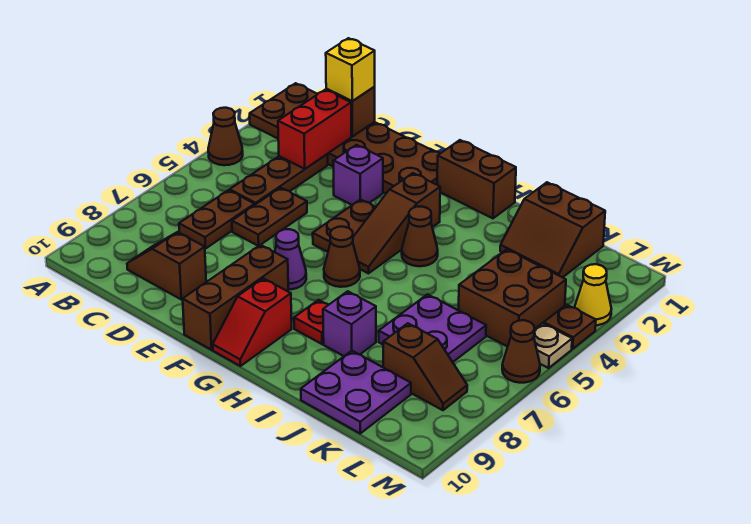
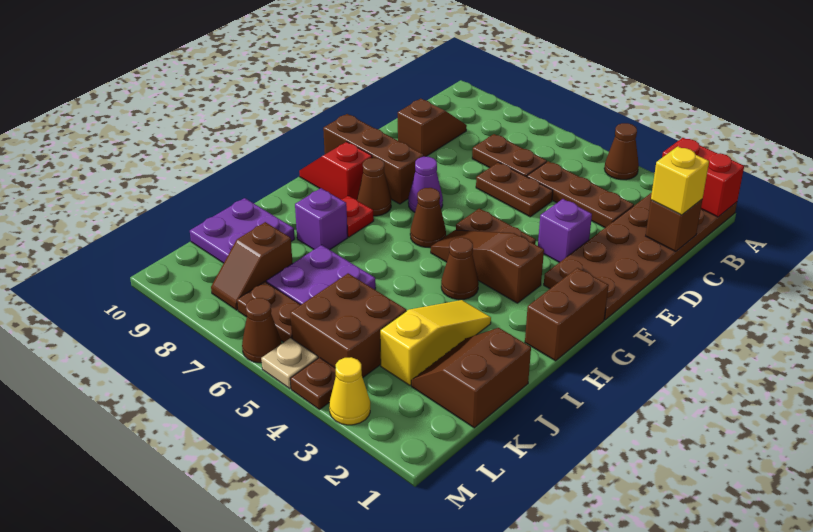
red 1x2 brick [278,90,351,169] -> red 1x2 brick moved to [662,138,744,217]
none -> brown 1x1 cone [357,158,391,216]
none -> yellow 1x3 slope [380,300,491,385]
none -> brown 1x2 plate [237,282,300,342]

